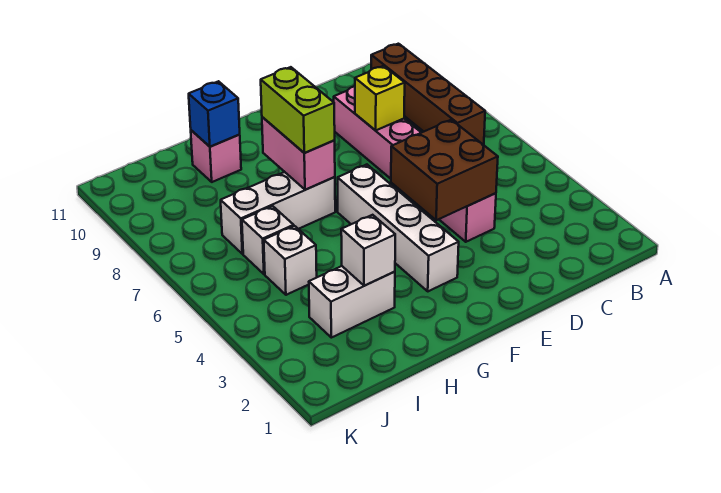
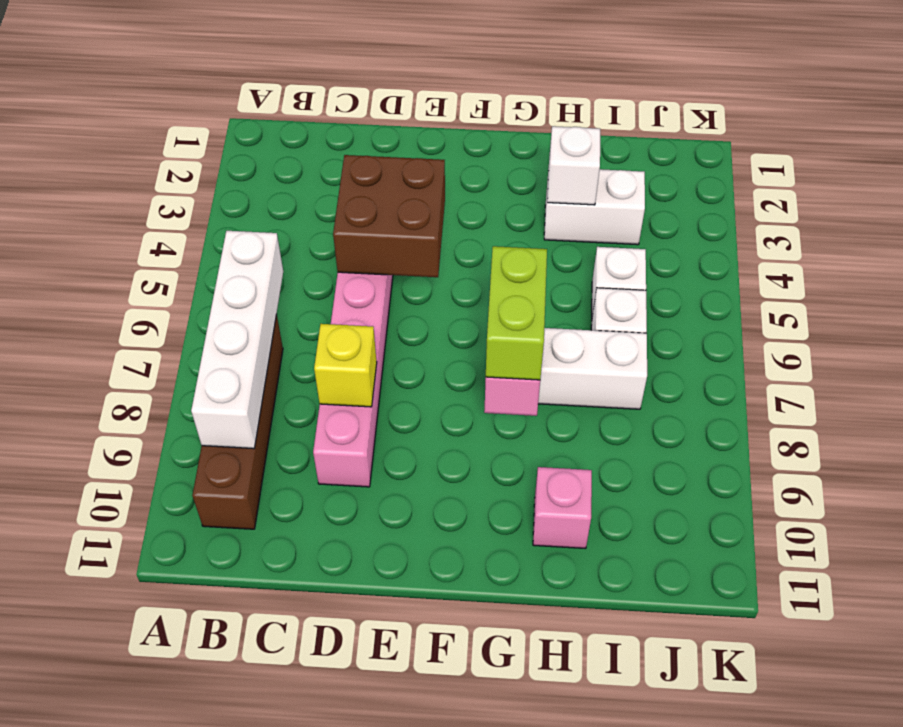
white 1x4 brick [338,165,459,291] -> white 1x4 brick moved to [191,231,283,449]
blue 1x1 brick [189,81,240,147] -> none

